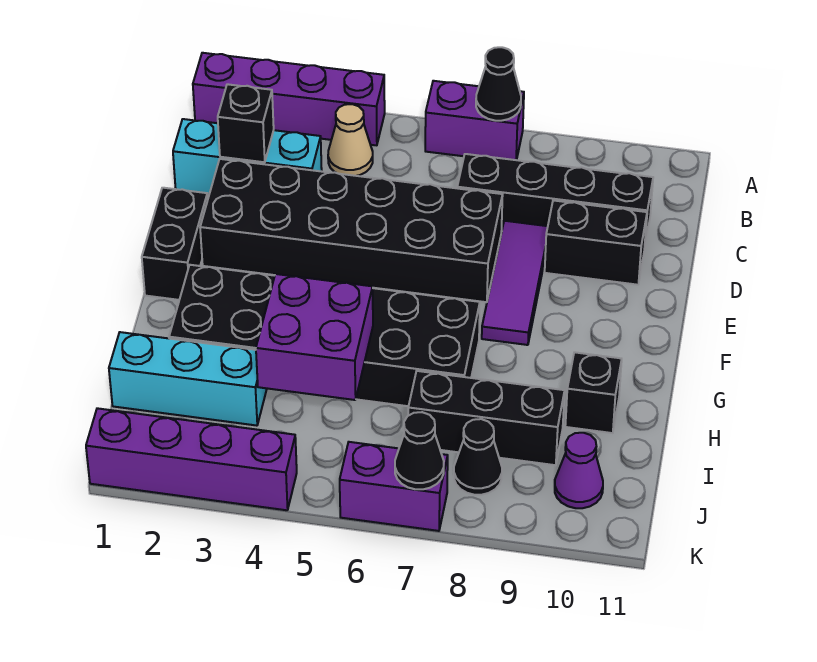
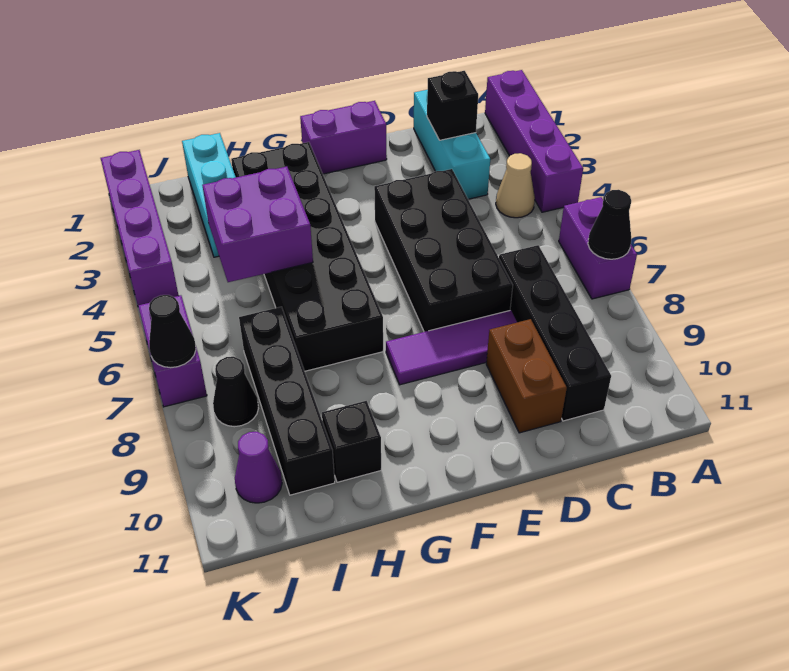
black 2x6 brick [200,159,503,302] -> black 2x4 brick [374,169,513,332]
black 1x2 brick [545,200,647,285] -> brown 1x2 brick [486,319,567,433]
black 1x2 brick [142,188,208,300] -> purple 1x2 brick [300,101,387,174]
black 1x3 brick [408,371,565,465] -> black 1x4 brick [239,307,335,495]

